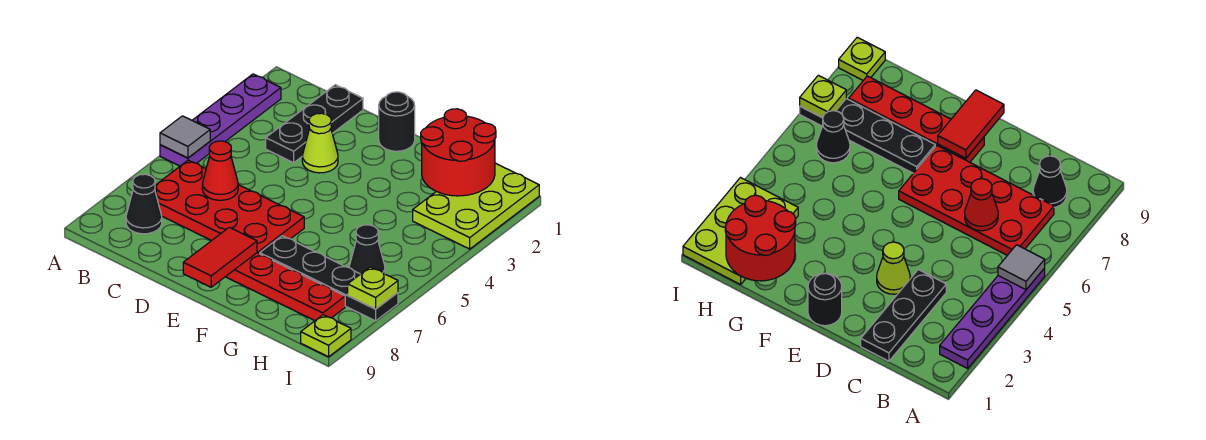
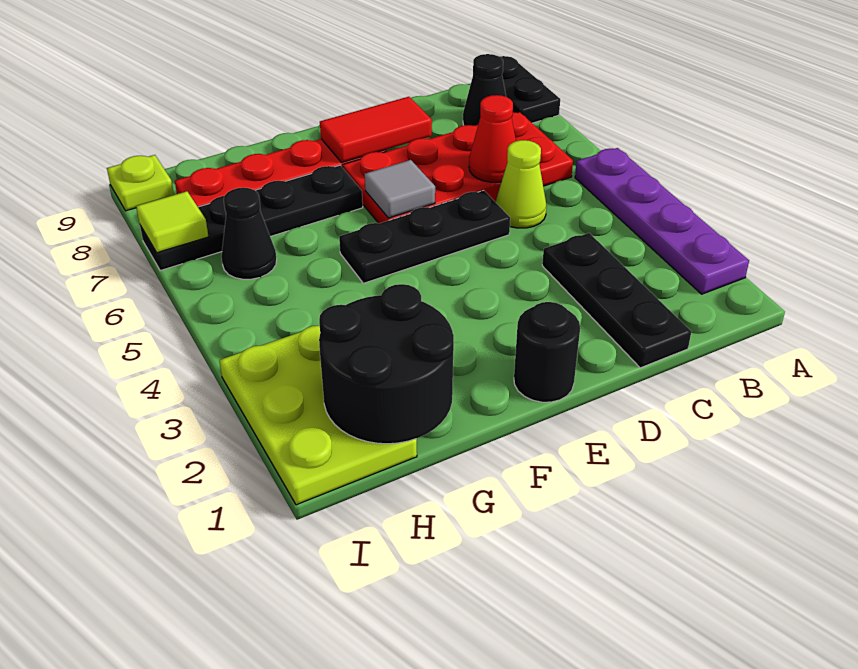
grey 1x1 tile [160,116,210,158] -> grey 1x1 tile moved to [365,160,435,218]
none -> black 1x2 plate [473,56,560,123]
lime 1x1 cone [302,113,338,173] -> lime 1x1 cone moved to [495,140,547,228]
none -> black 1x3 plate [339,190,510,283]
red 1x2 tile [183,227,257,287] -> red 1x2 tile turned to [320,97,432,163]
red 2x2 round brick [421,109,496,196] -> black 2x2 round brick [319,284,454,444]
lime 1x1 plate [348,267,398,309] -> lime 1x1 tile [136,191,208,253]

